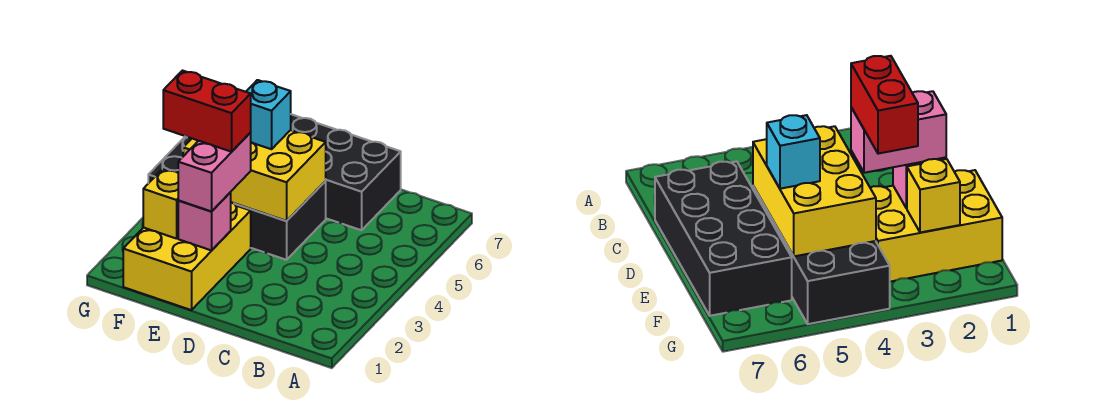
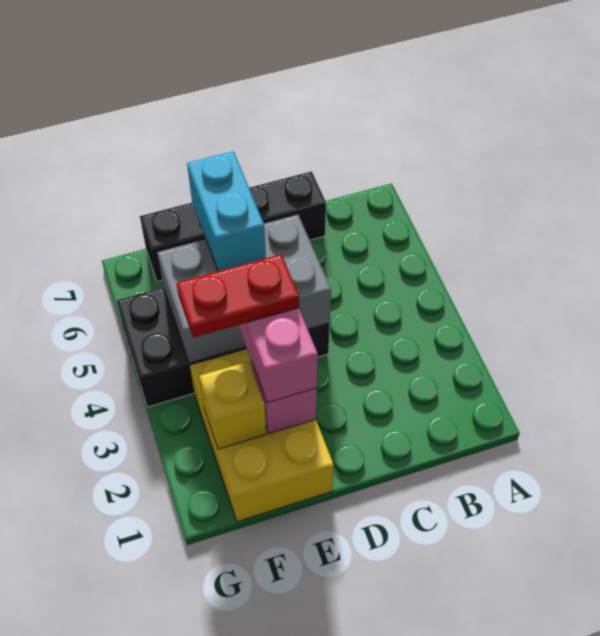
black 2x4 brick [291,114,401,230] -> black 1x4 brick [140,171,326,282]
yellow 2x3 brick [183,130,326,221] -> grey 2x3 brick [157,215,331,363]
red 1x2 brick [163,71,251,152] -> red 1x2 plate [176,254,299,338]
cyan 1x1 brick [246,80,291,149] -> cyan 1x2 brick [187,151,266,271]

